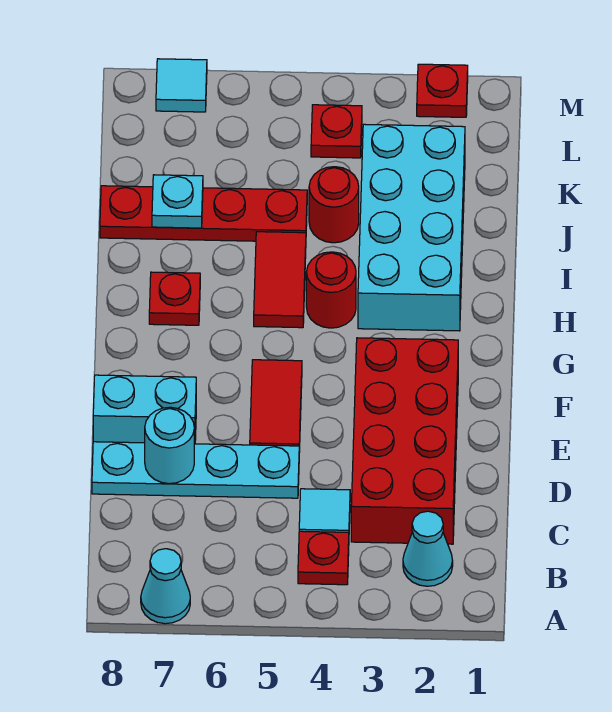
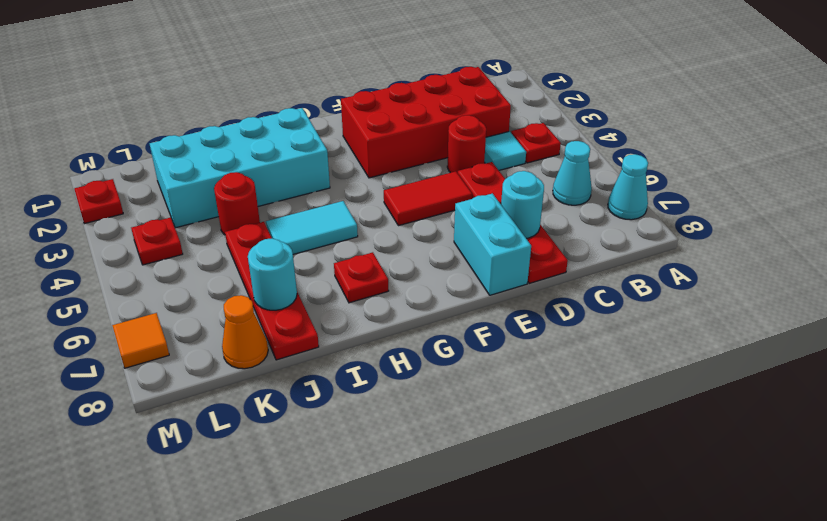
cyan 1x1 cone [403,511,453,586] -> cyan 1x1 cone moved to [553,141,592,205]
cyan 1x4 plate [92,442,299,498] -> red 1x4 plate [458,162,568,283]
red 1x1 round brick [306,252,356,328] -> red 1x1 round brick moved to [447,115,486,173]
red 1x2 tile [254,232,306,328] -> cyan 1x2 tile [266,201,358,254]
cyan 1x1 plate [152,175,203,228] -> cyan 1x1 round brick [248,238,297,310]
none -> orange 1x1 cone [222,295,268,369]
cyan 1x1 tile [156,59,207,112] -> orange 1x1 tile [112,313,169,368]

